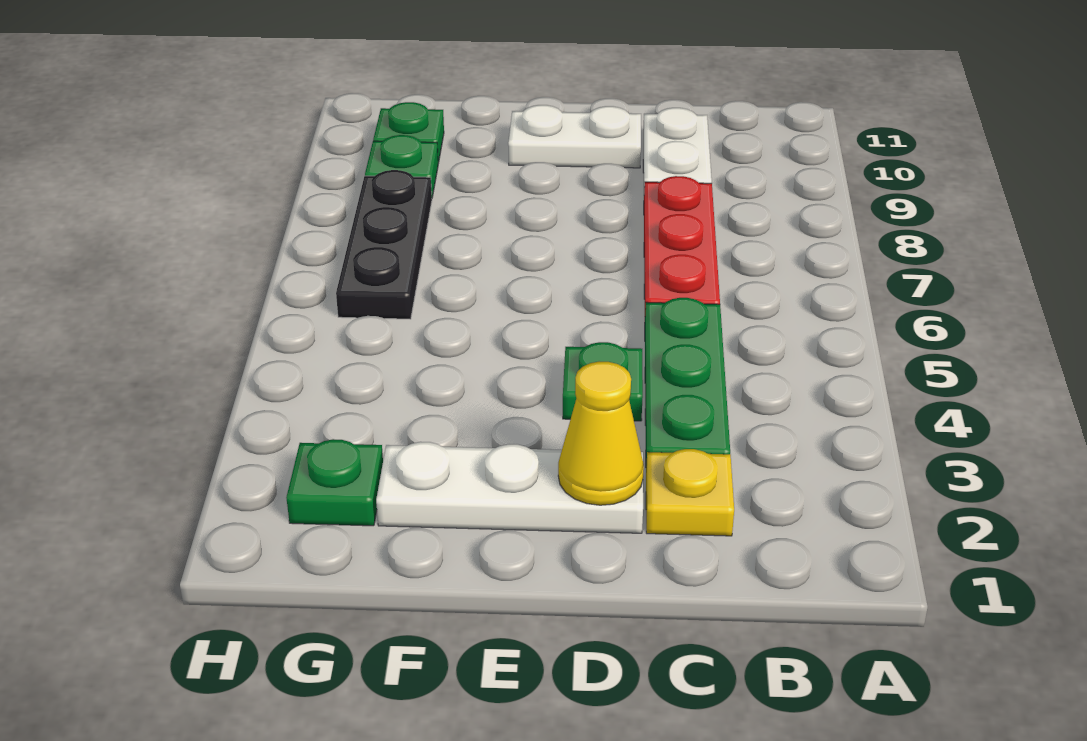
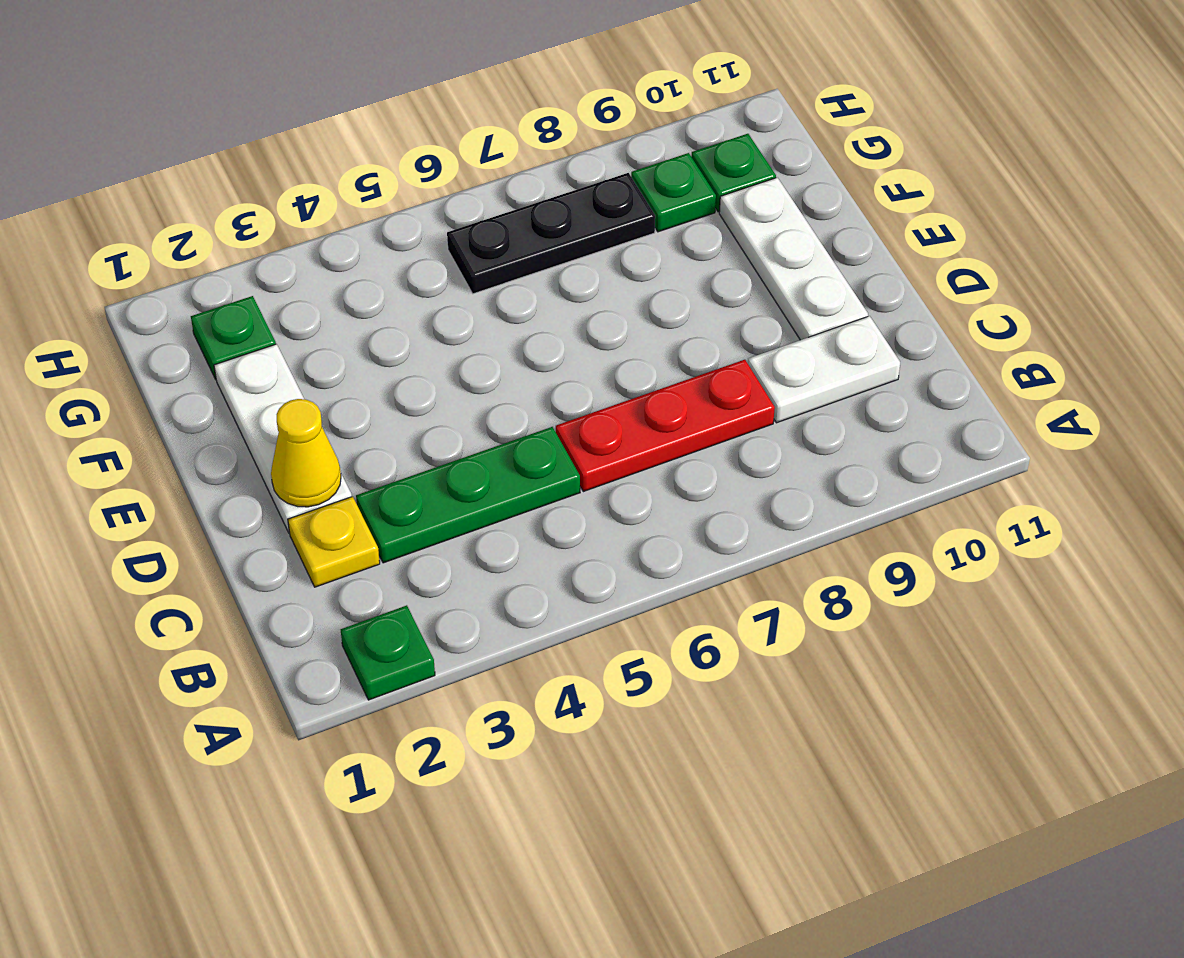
green 1x1 plate [563,342,643,421] -> green 1x1 plate moved to [341,605,435,700]
white 1x2 plate [508,105,641,168] -> white 1x3 plate [719,178,868,340]

